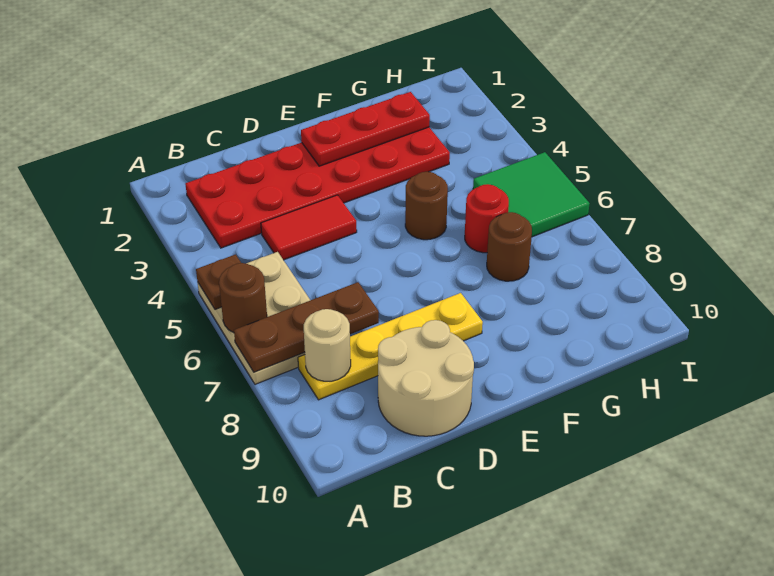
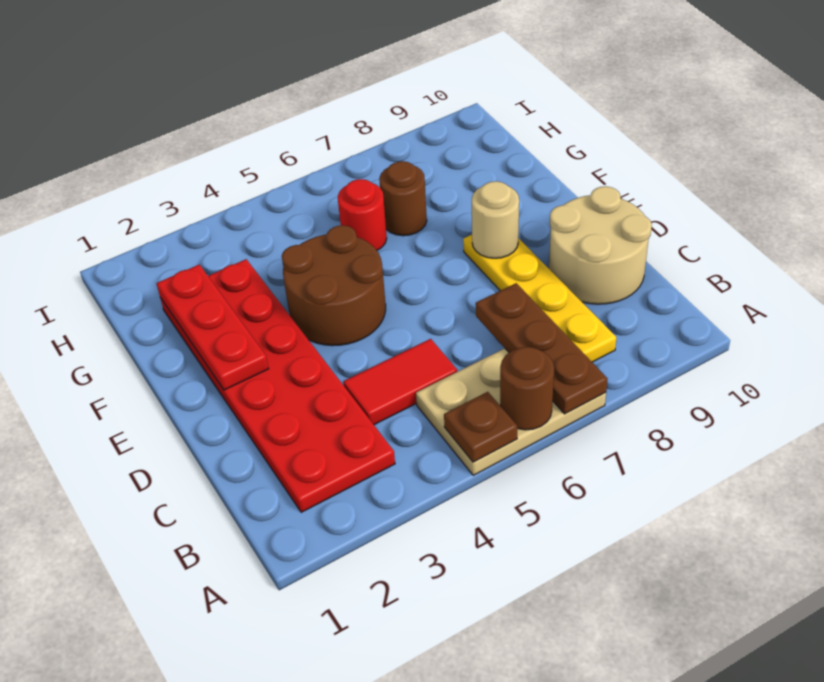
tan 1x1 round brick [304,309,351,381] -> tan 1x1 round brick moved to [472,181,519,258]
red 1x2 tile [261,195,357,260] -> red 1x2 tile turned to [343,339,457,425]
brown 1x1 round brick [405,172,448,240] -> brown 2x2 round brick [282,225,386,346]
green 2x2 tile [473,152,590,237] -> none

